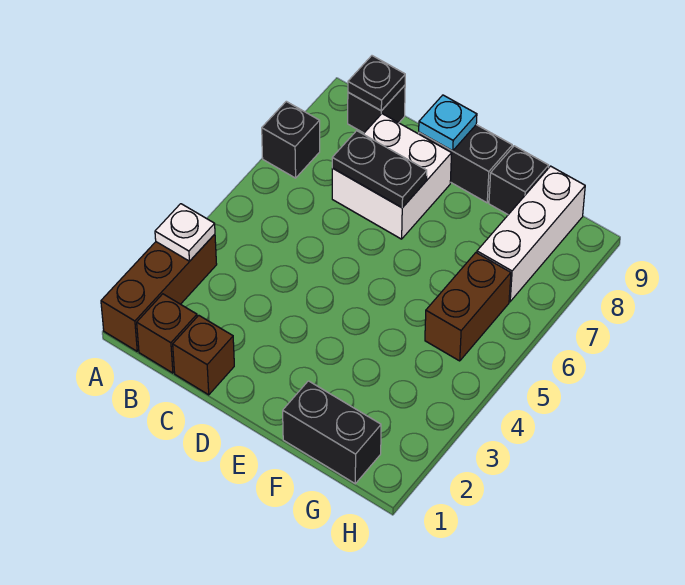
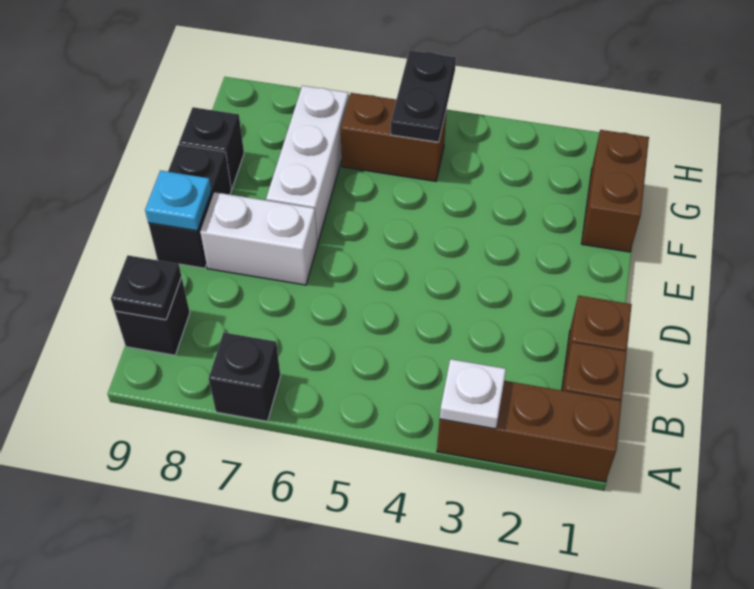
white 2x2 brick [332,114,452,239] -> white 1x2 brick [200,192,317,285]
black 1x2 plate [332,131,427,208] -> black 1x2 plate moved to [391,50,456,142]
black 1x2 brick [283,381,381,484] -> brown 1x2 brick [582,130,649,252]
white 1x3 brick [477,166,585,301] -> white 1x3 brick turned to [266,86,349,244]

